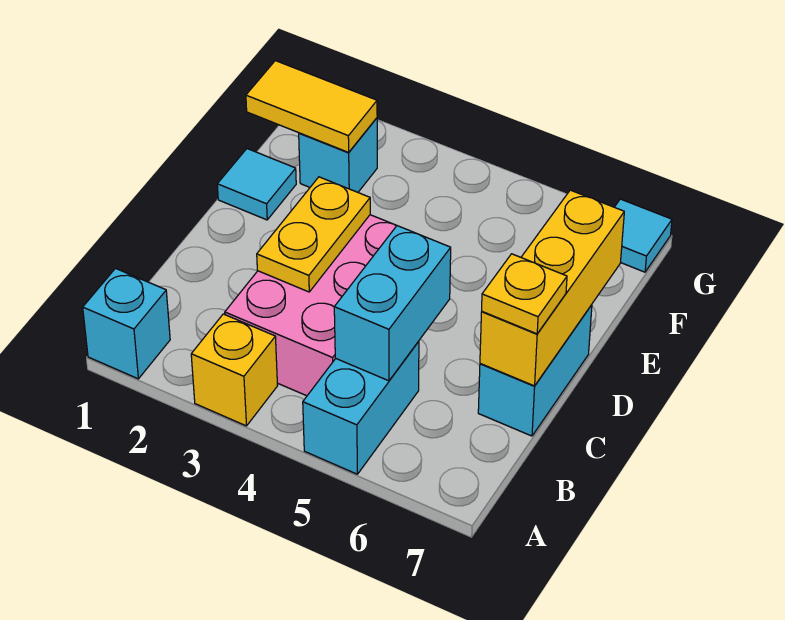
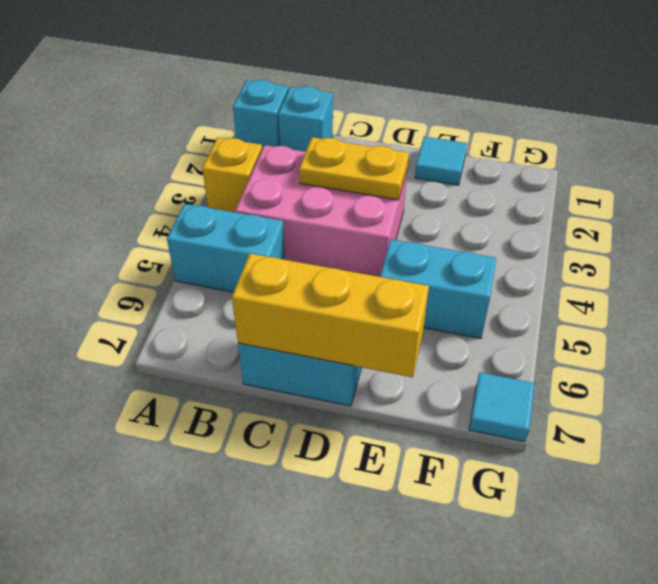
cyan 1x2 brick [334,226,451,381] -> cyan 1x2 brick moved to [380,239,497,338]
yellow 1x1 plate [482,254,567,334] -> none
yellow 1x2 tile [246,61,377,152] -> none
cyan 1x1 brick [299,118,377,192] -> cyan 1x1 brick moved to [278,86,333,152]

